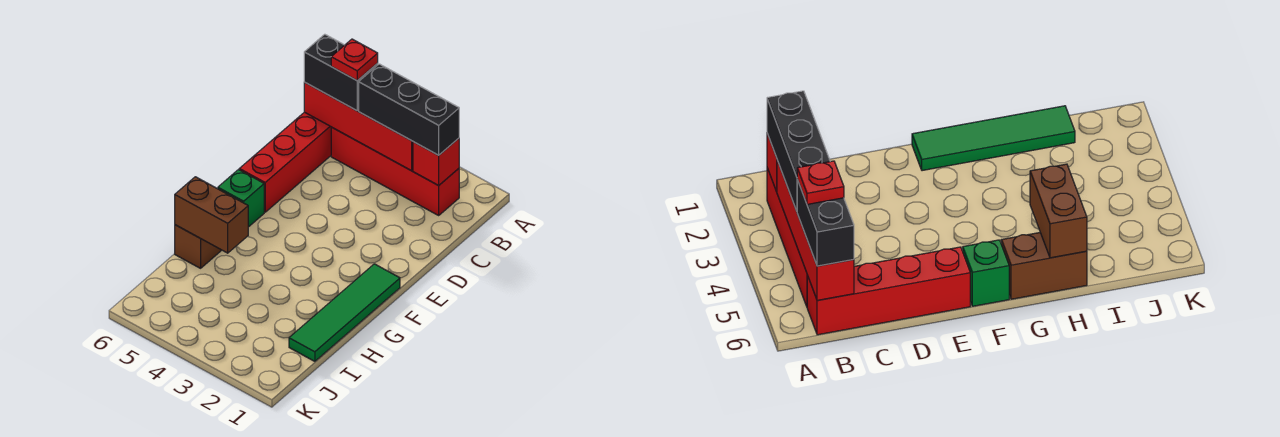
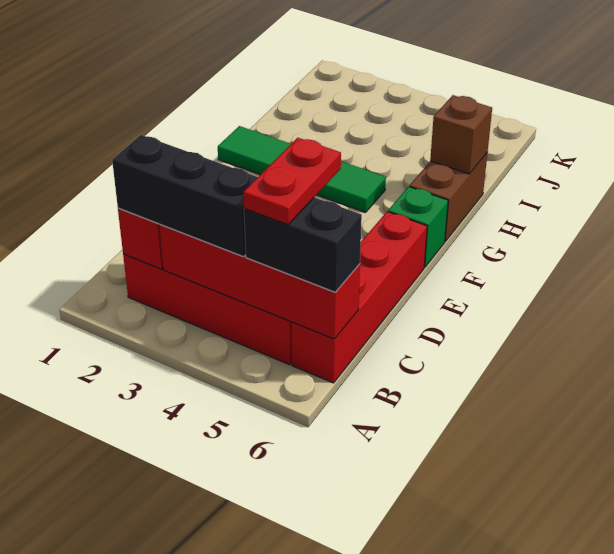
red 1x1 plate [331,39,378,80] -> red 1x2 plate [243,138,341,225]
green 1x4 tile [289,264,400,361] -> green 1x4 tile turned to [218,126,386,213]
brown 1x2 brick [175,177,248,253] -> brown 1x1 brick [430,95,492,174]

